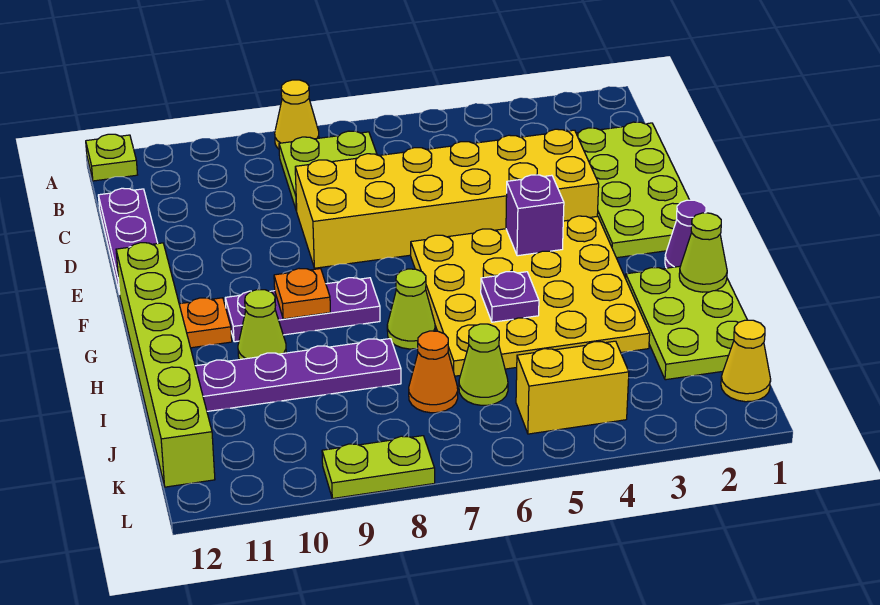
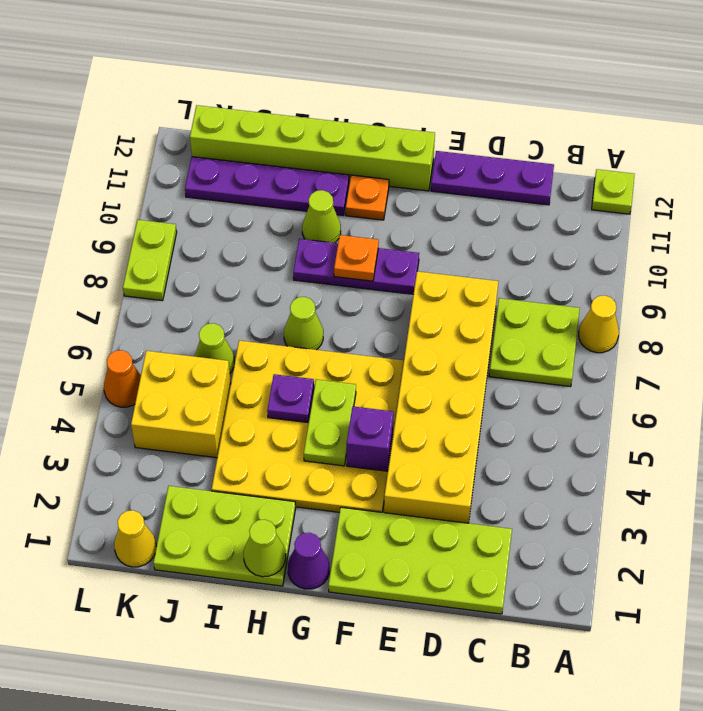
none -> lime 1x2 plate [304,379,356,466]
purple 1x3 plate [225,278,380,342] -> purple 1x3 plate turned to [293,239,419,294]
purple 1x4 plate [195,339,401,411] -> purple 1x4 plate turned to [185,157,349,215]
orange 1x1 cone [409,331,458,413] -> orange 1x1 cone moved to [104,350,141,407]
yellow 1x2 brick [516,341,629,434] -> yellow 2x2 brick [131,351,231,458]

